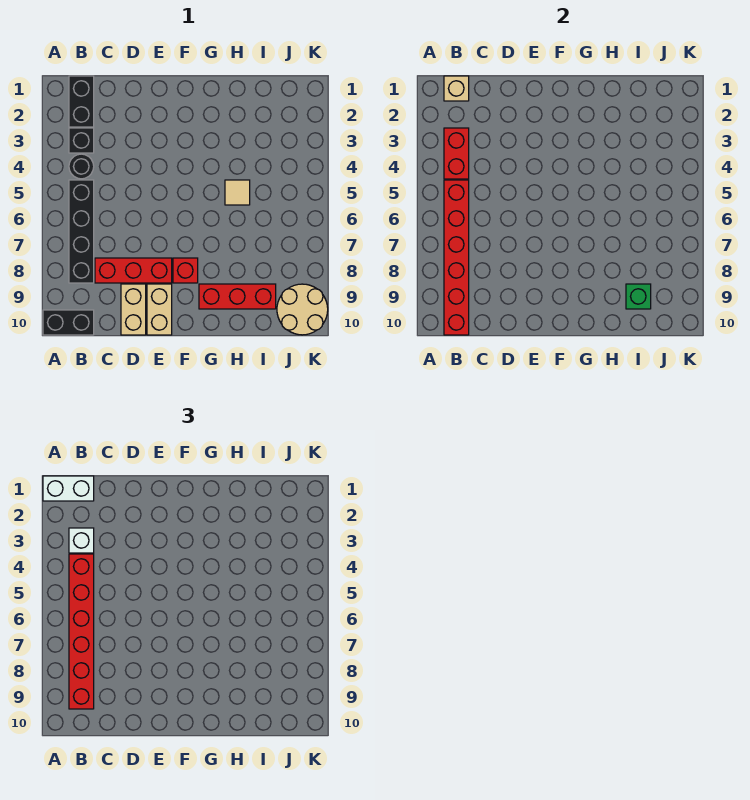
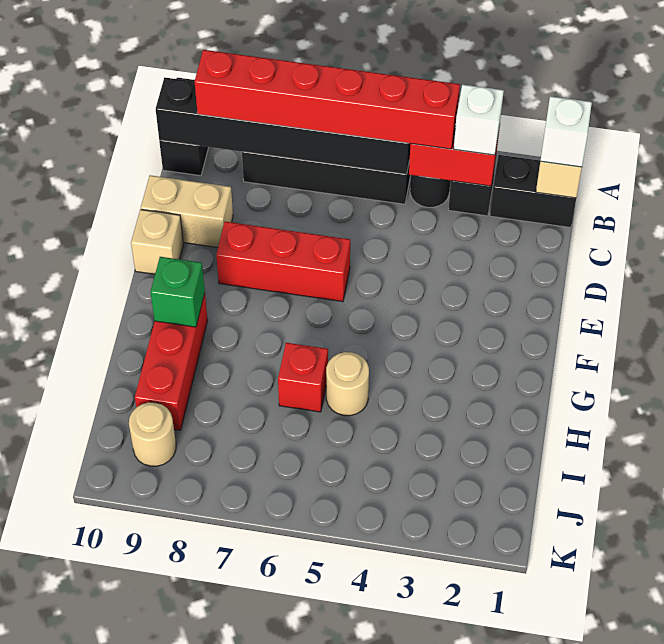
white 1x2 brick [43,476,94,501] -> white 1x1 brick [540,96,592,167]
red 1x6 brick [444,180,469,335] -> black 1x6 brick [156,77,410,174]
red 1x3 brick [95,258,172,283] -> red 1x3 brick turned to [216,222,350,302]
tan 1x2 brick [147,284,172,335] -> tan 1x1 brick [131,210,183,274]
red 1x1 brick [173,258,198,283] -> red 1x1 brick moved to [278,343,328,412]
tan 1x1 tile [225,180,250,205] -> tan 1x1 round brick [326,352,369,416]
green 1x1 brick [626,284,651,309] -> green 1x1 brick moved to [150,257,205,327]
tan 2x2 round brick [277,284,328,335] -> tan 1x1 round brick [129,402,176,466]

